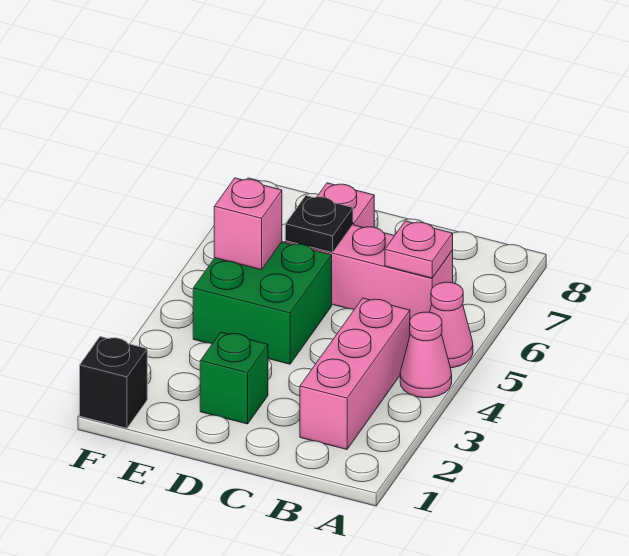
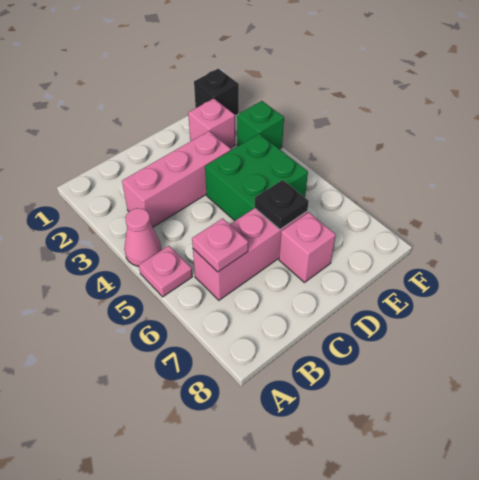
pink 1x1 cone [430,282,473,368] -> pink 1x1 plate [139,246,192,297]
pink 1x3 brick [300,298,410,449] -> pink 1x3 brick turned to [122,131,231,227]
green 1x1 brick [200,332,268,424] -> green 1x1 brick moved to [237,101,284,149]
pink 1x1 brick [214,178,282,270] -> pink 1x1 brick moved to [188,99,235,148]

